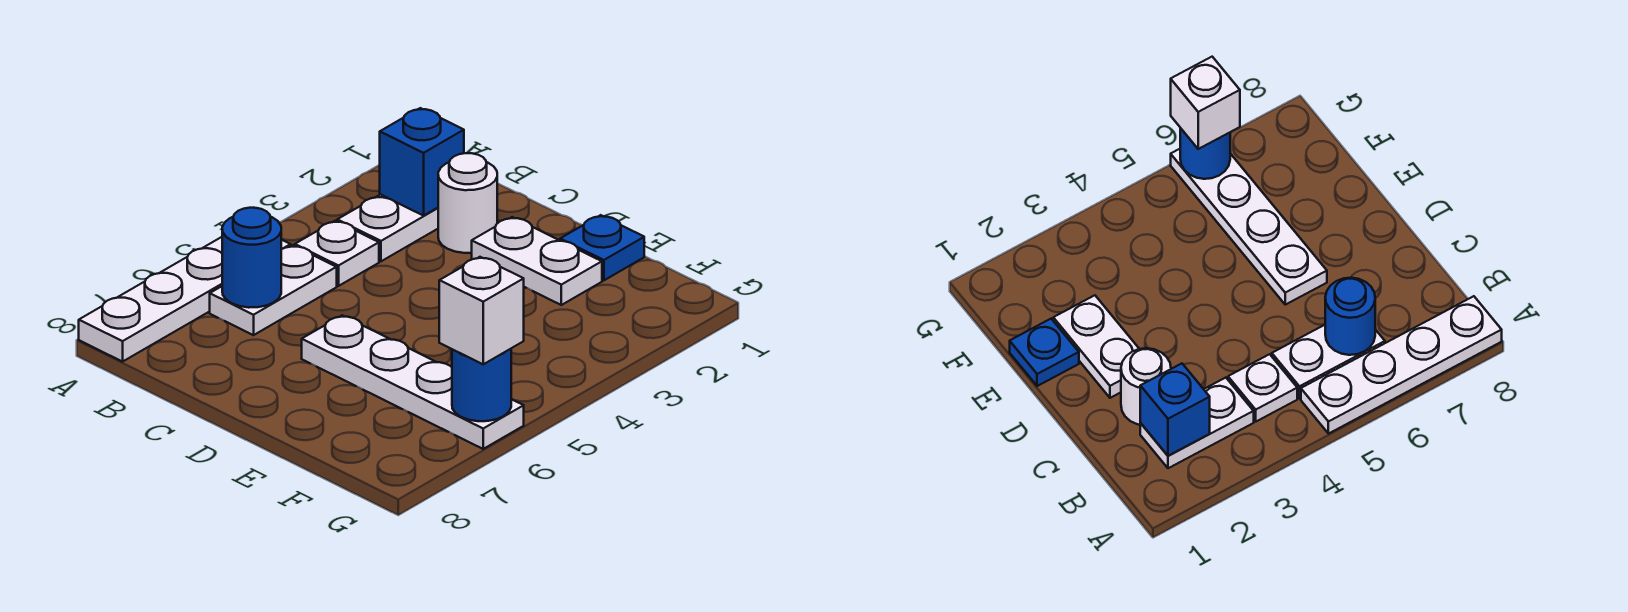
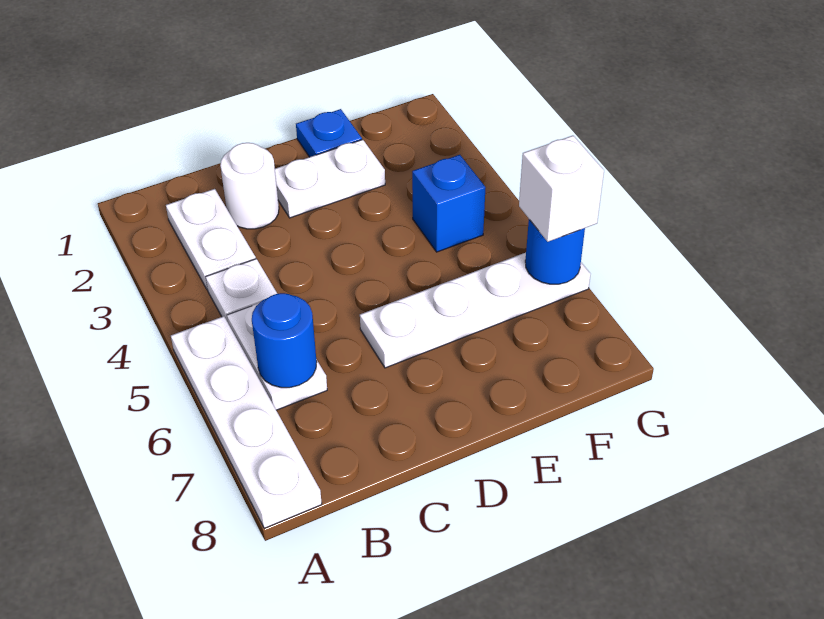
blue 1x1 brick [380,108,464,216] -> blue 1x1 brick moved to [412,155,486,252]

